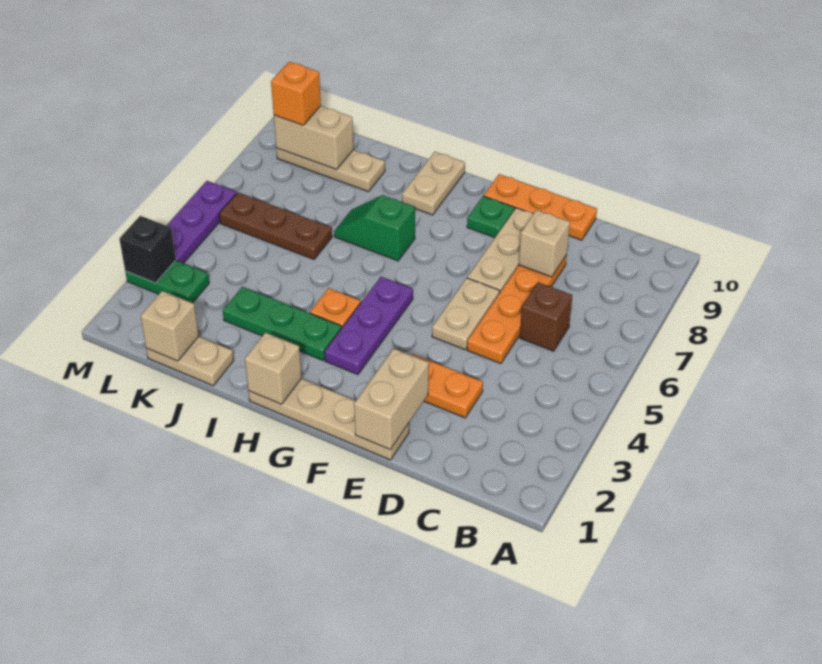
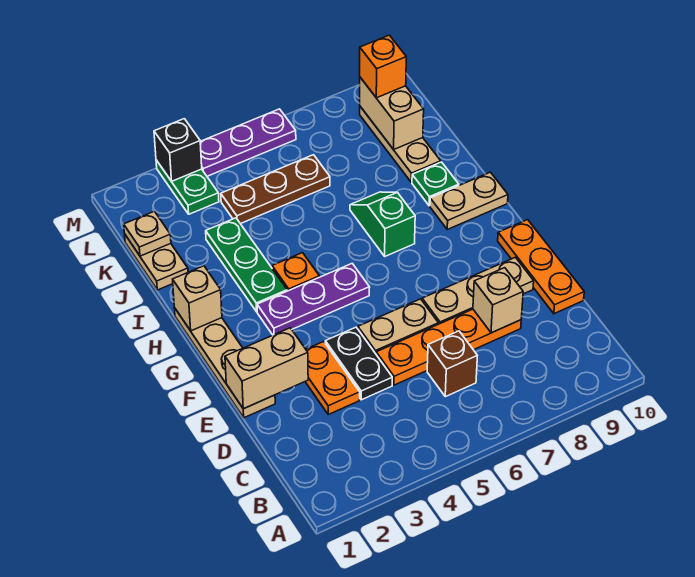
none -> black 1x2 plate [325,327,392,400]
green 1x1 plate [467,196,514,238] -> green 1x1 plate moved to [412,162,459,206]
brown 1x3 plate [219,192,332,259] -> brown 1x3 plate turned to [221,155,330,224]
tan 1x1 brick [141,291,199,361] -> tan 1x1 plate [124,211,171,256]

